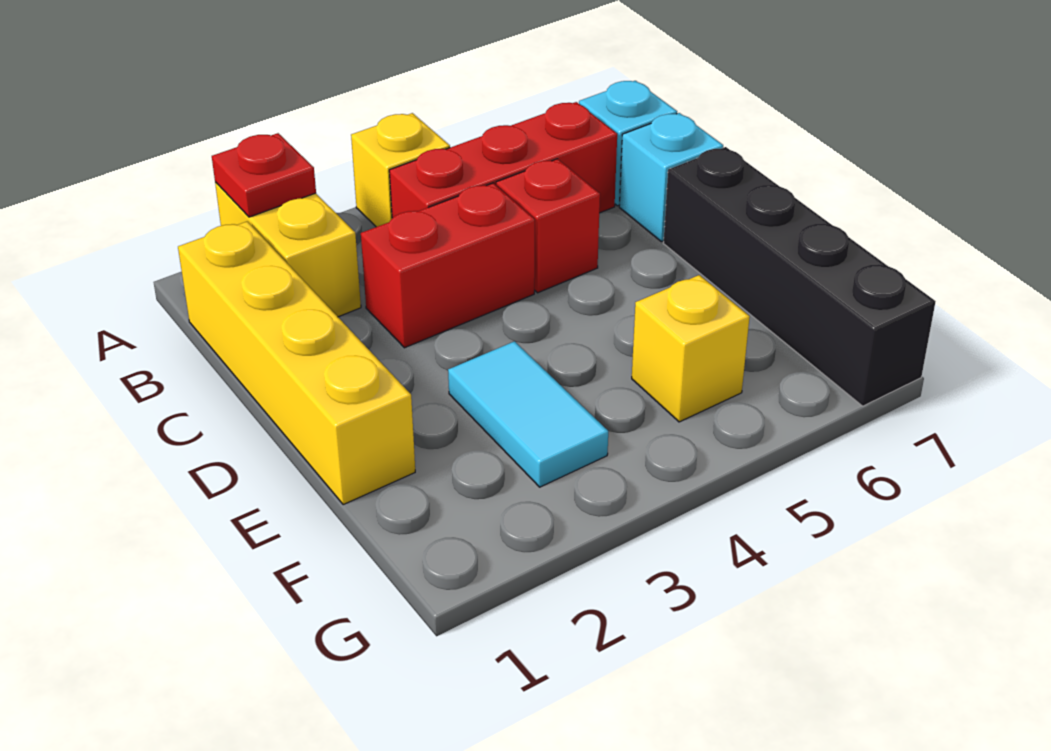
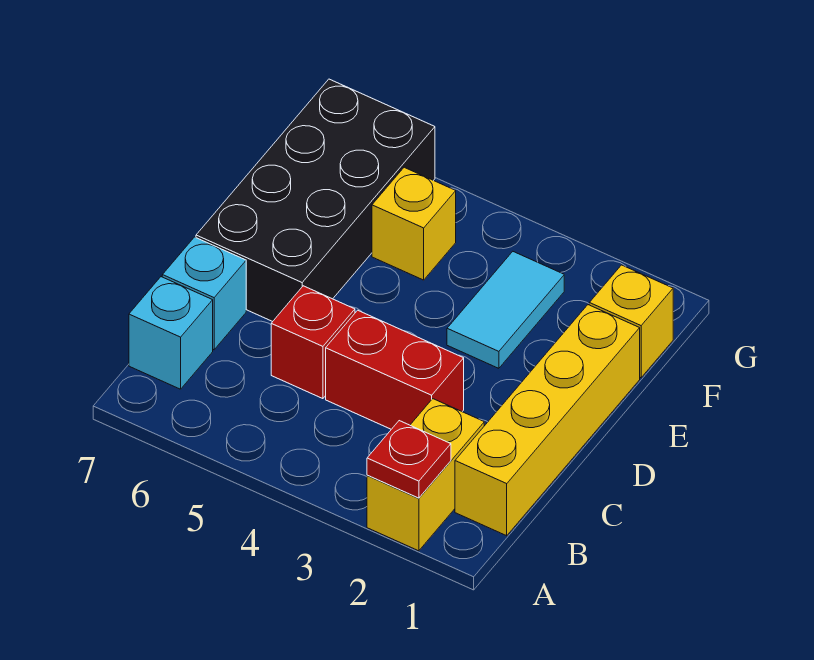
yellow 1x1 brick [351,113,450,227] -> yellow 1x1 brick moved to [589,265,673,378]
red 1x3 brick [389,102,617,218] -> none
black 1x4 brick [663,147,936,406] -> black 2x4 brick [196,79,435,322]

